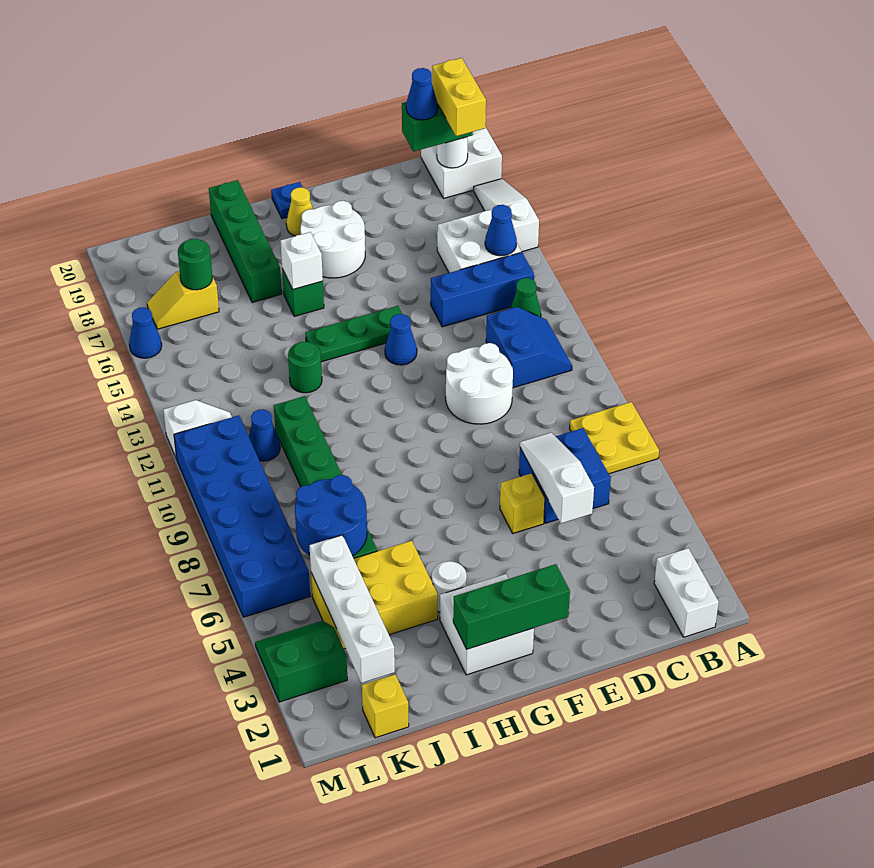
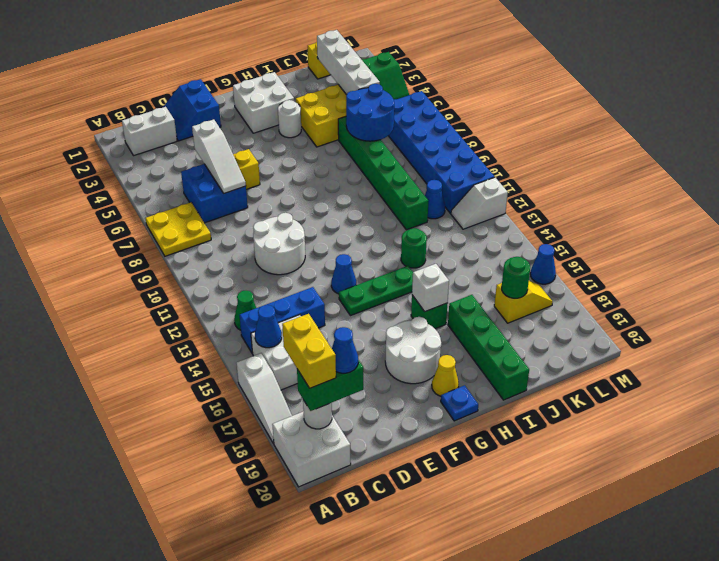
white 1x2 brick [654,548,719,637] -> white 1x2 brick turned to [122,107,177,156]
blue 2x2 slope [486,307,572,388] -> blue 2x2 slope moved to [163,79,221,141]
green 1x3 brick [453,564,570,649] -> none

